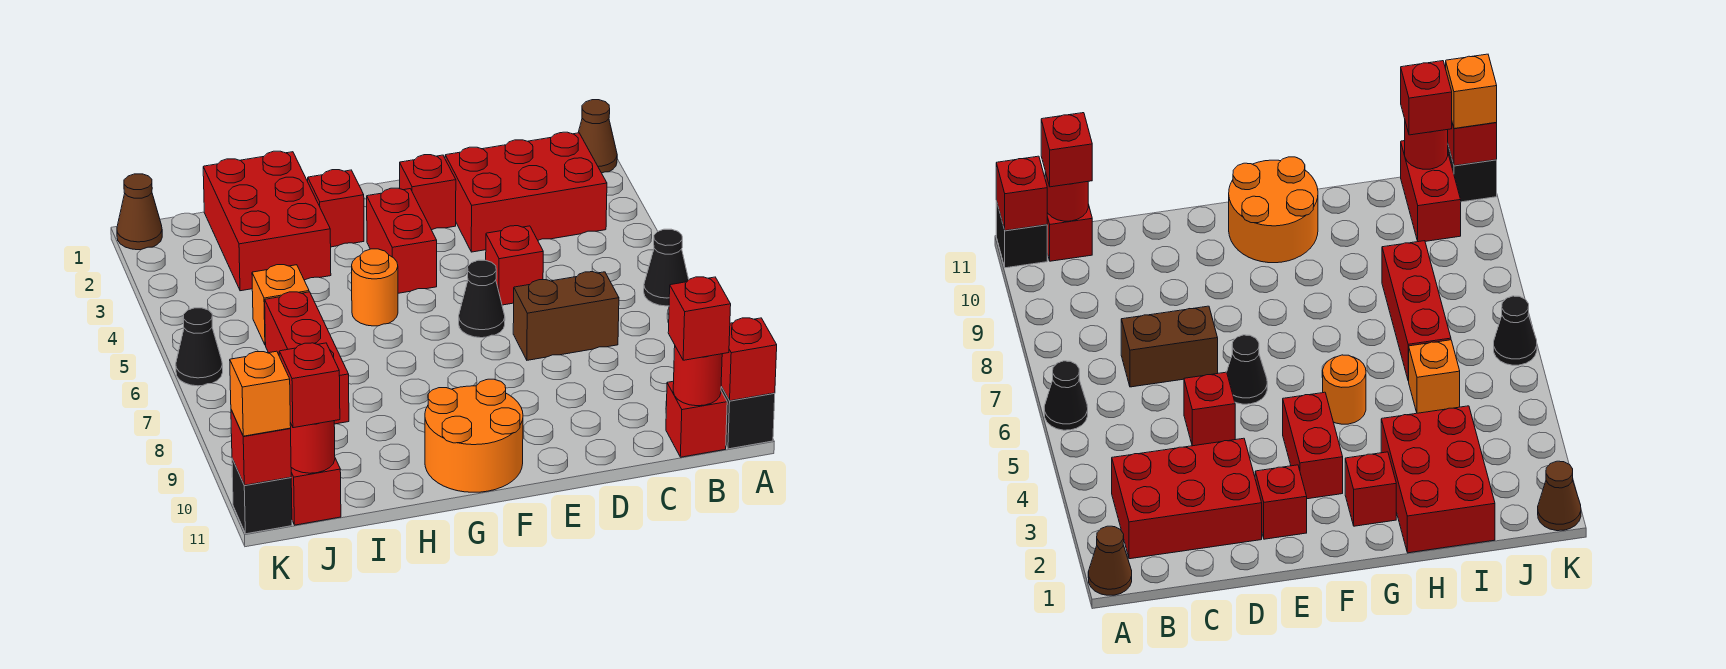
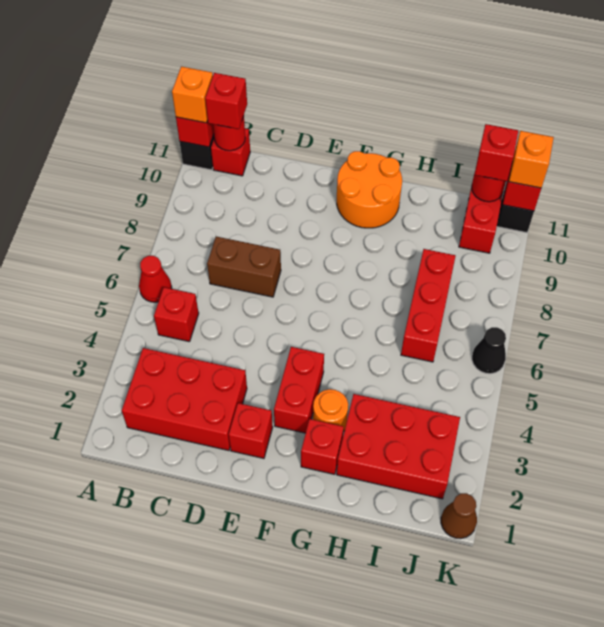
brown 1x1 cone [578,100,617,173] -> none
black 1x1 cone [644,229,689,306] -> red 1x1 cone [139,256,172,302]
red 1x1 brick [486,226,543,305] -> red 1x1 brick moved to [154,287,199,342]
black 1x1 cone [459,260,505,338] -> none
orange 1x1 round brick [352,249,398,326] -> orange 1x1 round brick moved to [313,389,348,432]
red 2x3 brick [203,151,331,291] -> red 2x3 brick turned to [337,394,460,499]
orange 1x1 brick [252,265,309,345] -> orange 1x1 brick moved to [172,66,213,123]

